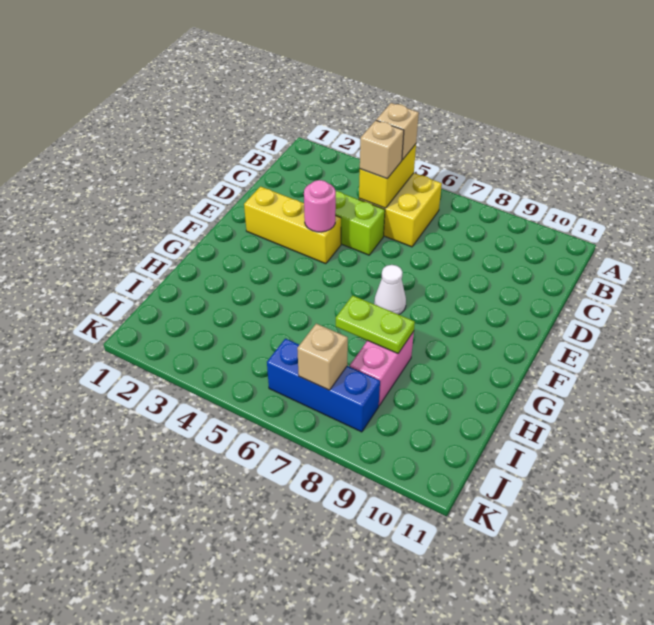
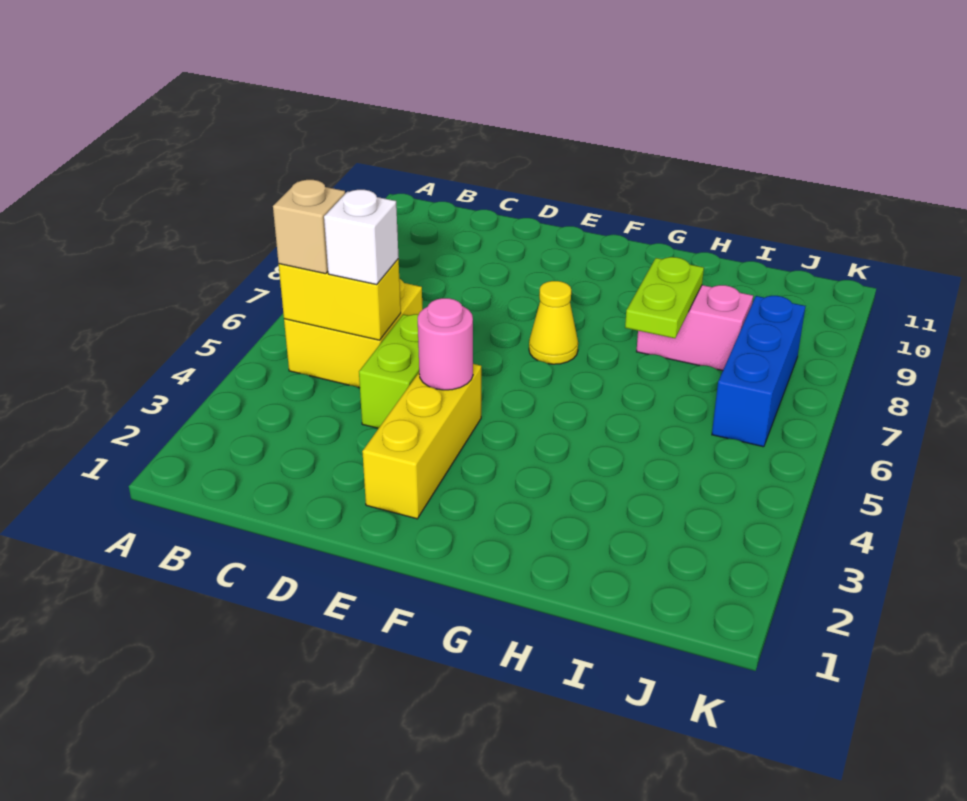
tan 1x1 brick [360,120,404,179] -> white 1x1 brick [324,190,399,285]
white 1x1 cone [374,265,406,315] -> yellow 1x1 cone [529,281,578,364]
tan 1x1 brick [297,324,348,390] -> none

